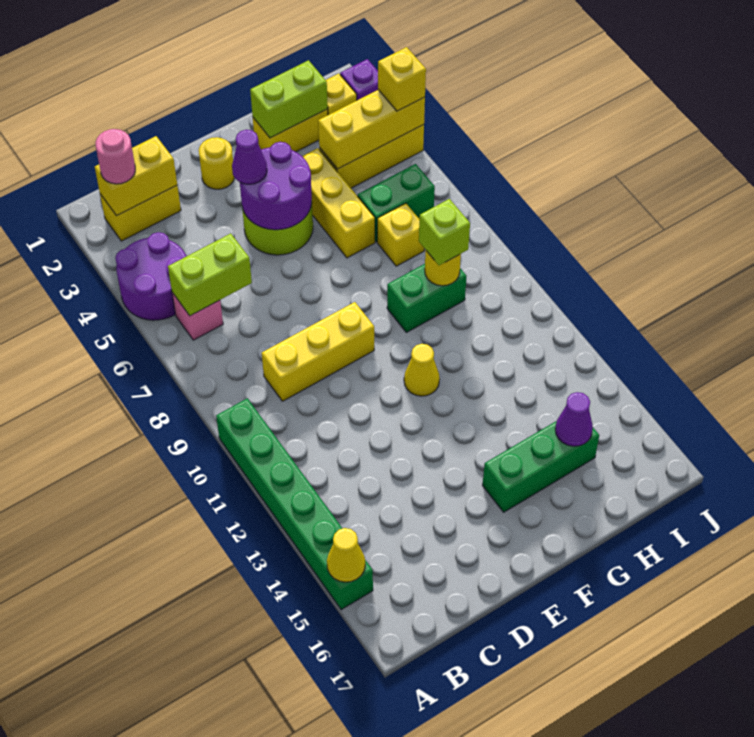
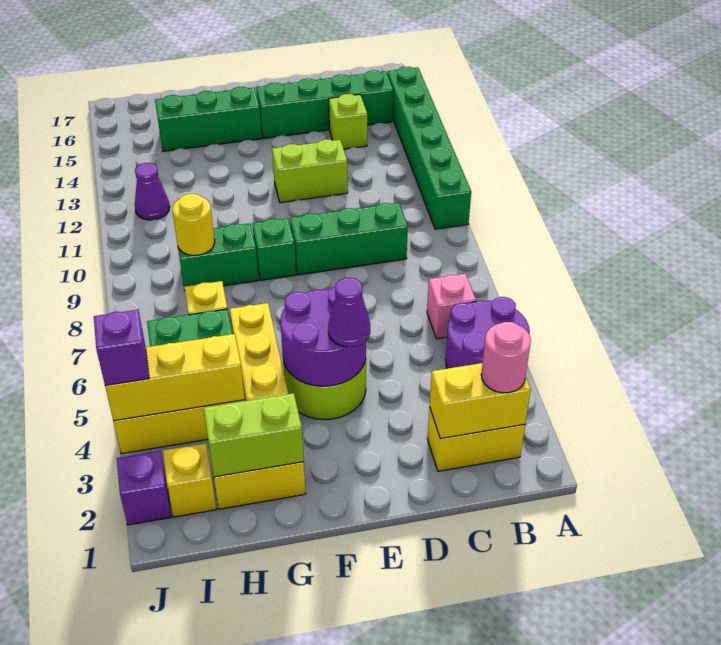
yellow 1x1 cone [327,528,365,582] -> none
lime 1x2 brick [168,234,252,316] -> lime 1x2 brick moved to [272,139,348,203]
none -> green 1x4 brick [256,70,393,138]
yellow 1x3 brick [262,302,374,401] -> green 1x3 brick [290,203,408,275]
yellow 1x1 round brick [199,137,234,189] -> none
none -> green 1x1 brick [252,218,296,280]
yellow 1x1 cone [404,344,440,396] -> none
lime 1x1 brick [419,199,470,265] -> lime 1x1 brick moved to [329,94,367,149]
purple 1x1 cone [555,392,593,446] -> purple 1x1 cone moved to [135,163,170,220]
yellow 1x1 brick [378,47,426,111] -> purple 1x1 brick [94,310,149,385]

